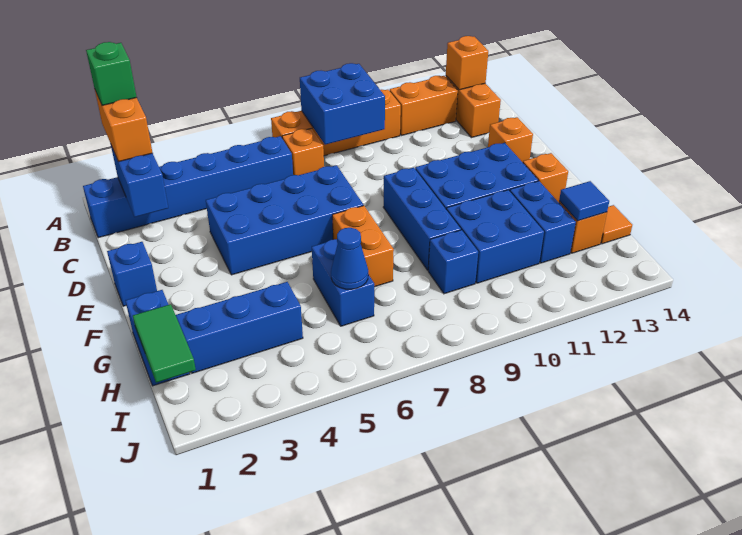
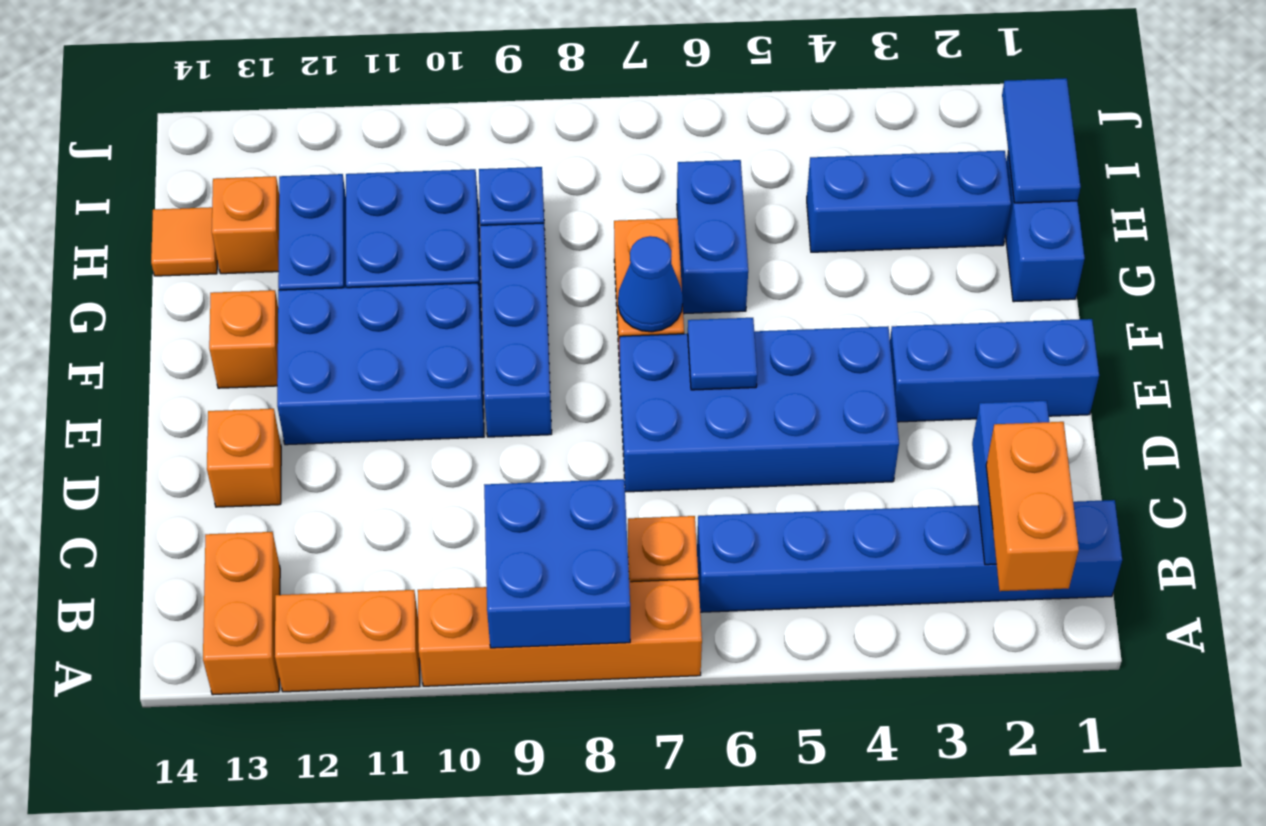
green 1x1 brick [86,42,137,105] -> none
orange 1x1 brick [446,36,488,90] -> none
blue 1x1 brick [107,242,157,306] -> blue 1x3 brick [890,319,1099,422]
green 1x2 tile [133,304,196,383] -> blue 1x2 tile [1002,78,1081,203]
blue 1x1 cone [331,228,368,289] -> blue 1x1 cone moved to [618,236,683,332]
blue 1x1 tile [559,181,609,221] -> blue 1x1 tile moved to [688,318,757,390]

